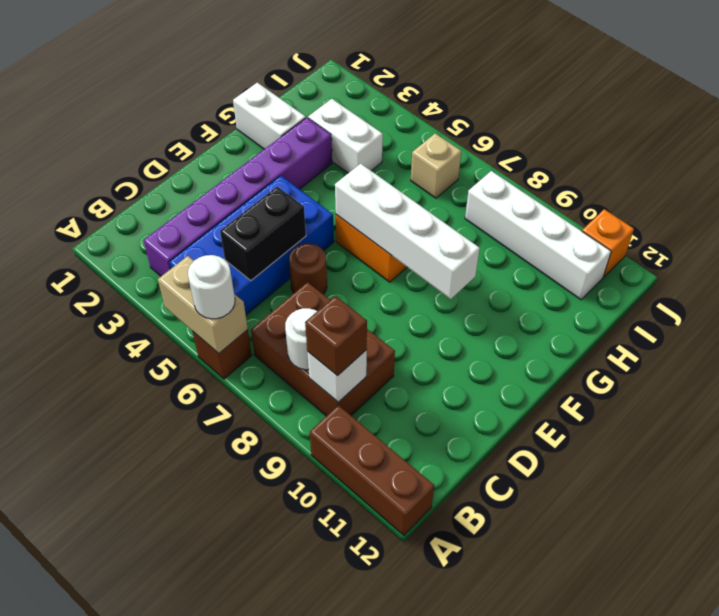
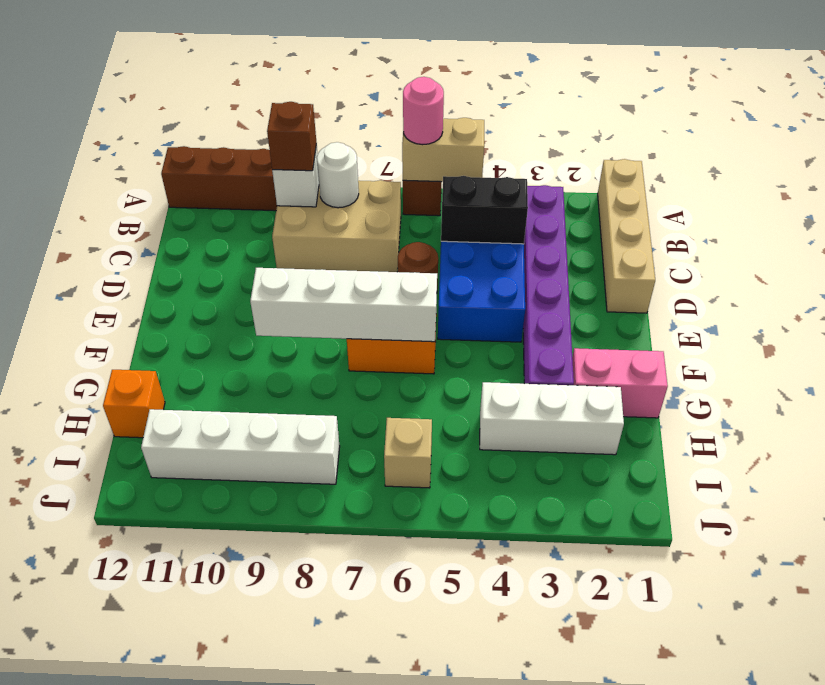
none -> tan 1x4 brick [598,159,655,313]
white 1x1 round brick [188,255,235,319] -> pink 1x1 round brick [403,77,444,145]
brown 2x3 brick [251,282,395,416] -> tan 2x3 brick [272,180,401,272]
black 1x2 brick [220,187,306,281] -> black 1x2 brick turned to [441,176,528,244]
white 1x2 brick [233,83,306,149] -> pink 1x2 brick [572,348,668,418]
white 1x2 brick [308,99,383,173] -> white 1x3 brick [480,382,624,455]
orange 1x1 brick [582,209,634,277] -> orange 1x1 brick moved to [103,370,165,438]

